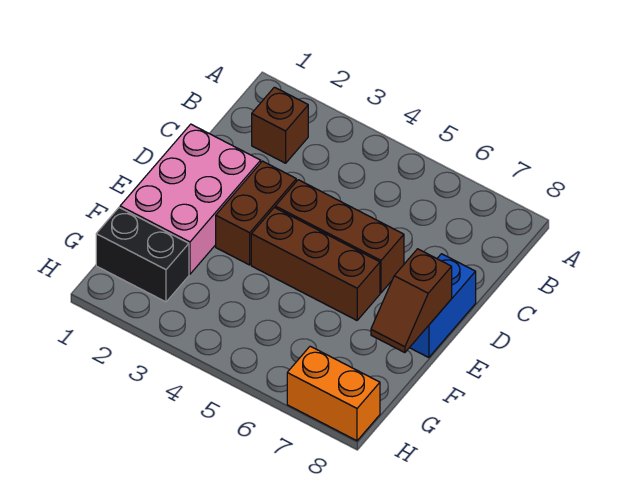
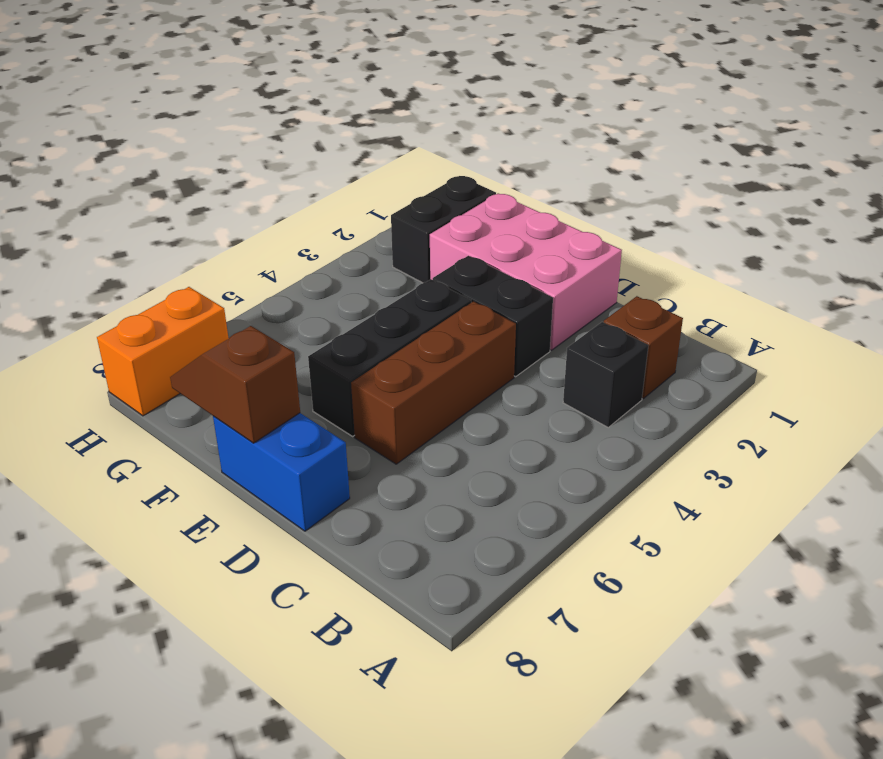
none -> black 1x1 brick [563,322,649,427]
brown 1x2 brick [216,161,296,265] -> black 1x2 brick [433,256,553,377]
brown 1x3 brick [251,207,380,320] -> black 1x3 brick [308,279,471,436]

